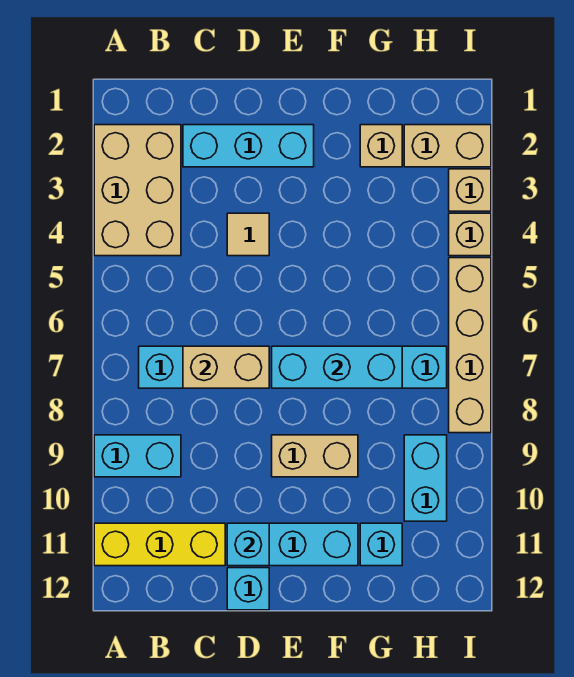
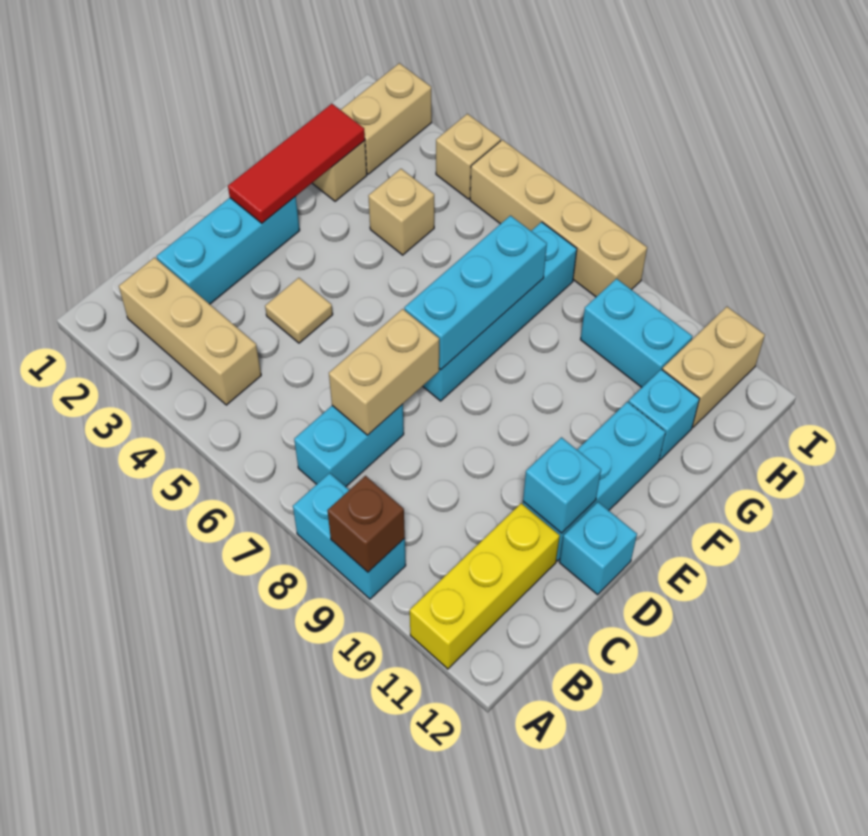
tan 2x3 brick [94,125,181,256] -> tan 1x3 brick [119,258,261,405]
cyan 1x2 brick [94,435,181,477] -> cyan 1x2 brick turned to [293,473,406,599]
none -> brown 1x1 brick [327,476,405,572]
none -> red 1x3 tile [228,104,365,223]
tan 1x2 brick [272,435,358,477] -> tan 1x2 brick moved to [662,307,765,427]
tan 1x1 brick [449,169,491,211] -> tan 1x1 brick moved to [368,169,434,255]

